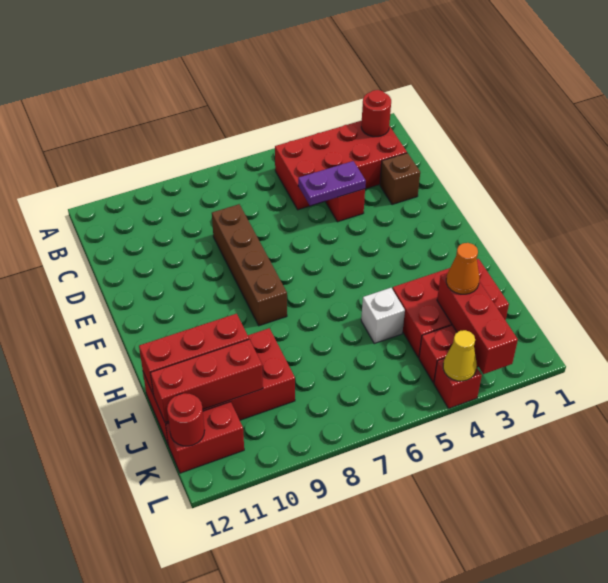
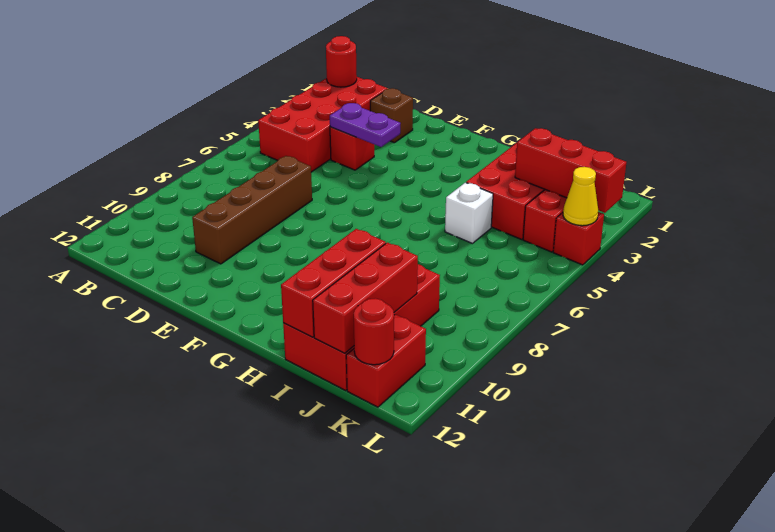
purple 1x2 plate [298,161,366,206] -> purple 1x2 plate turned to [330,103,401,147]
brown 1x4 brick [212,204,287,326] -> brown 1x4 brick turned to [192,156,312,264]
orange 1x1 cone [446,243,479,294] -> none

